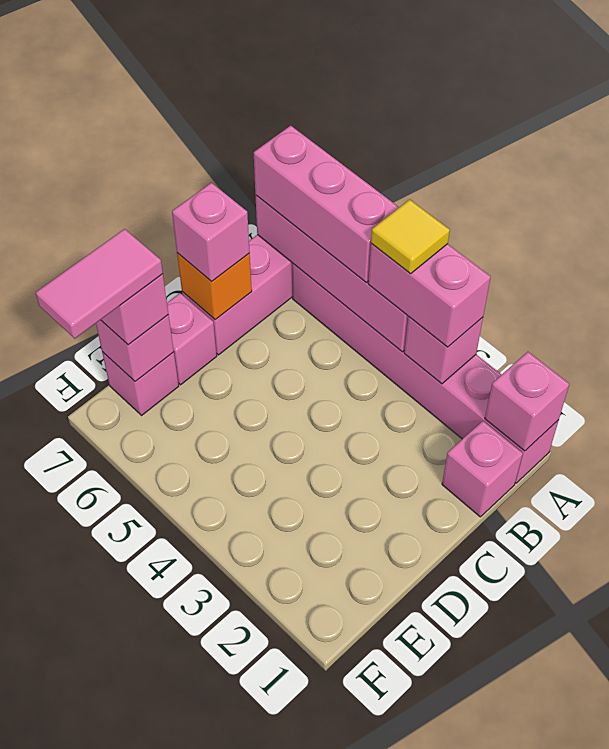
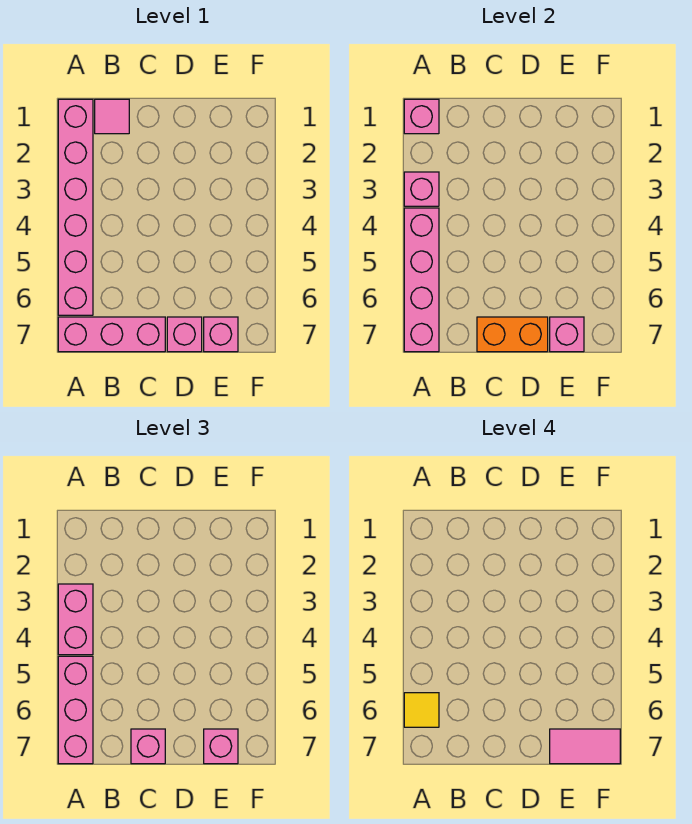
yellow 1x1 tile [371,200,450,274] -> yellow 1x1 tile moved to [404,693,439,727]
pink 1x1 brick [442,421,523,517] -> pink 1x1 tile [95,99,129,134]
orange 1x1 brick [177,253,252,320] -> orange 1x2 brick [477,317,548,352]

